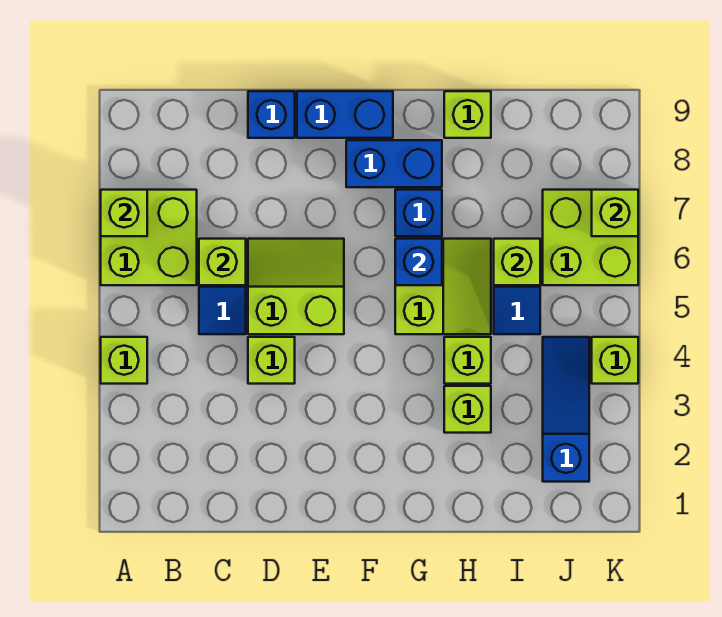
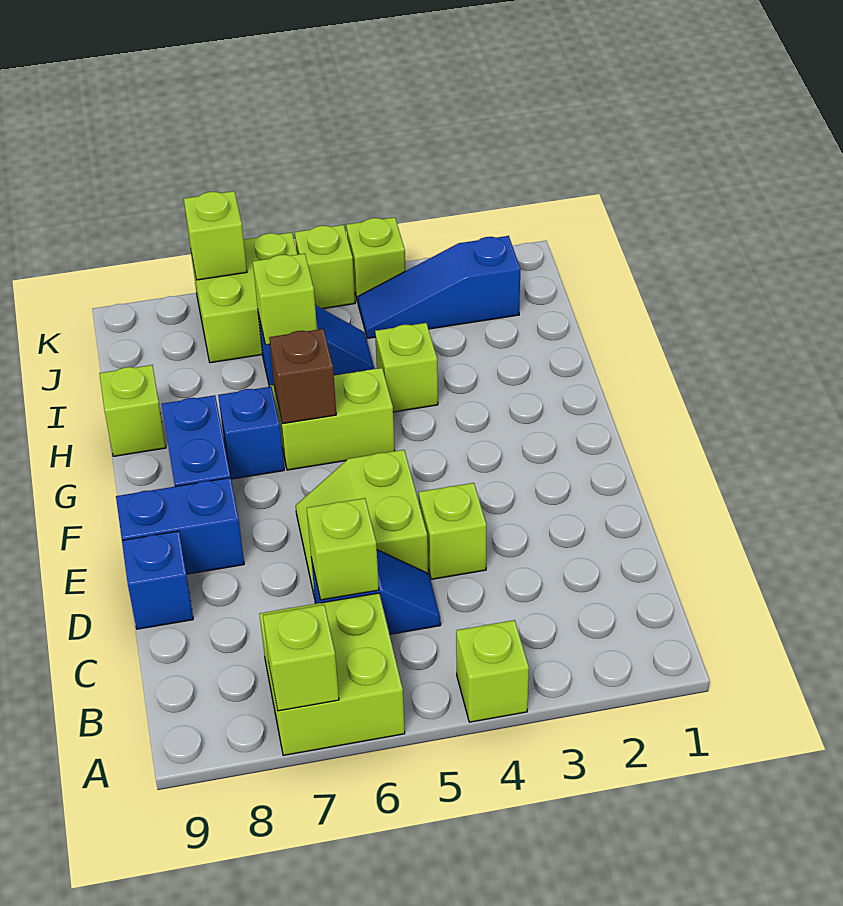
blue 1x2 brick [297,91,393,138] -> blue 1x2 brick turned to [116,478,244,574]
blue 1x1 brick [395,239,442,285] -> brown 1x1 brick [269,329,336,424]
lime 1x1 brick [444,386,491,433] -> lime 1x1 brick moved to [295,225,355,309]

